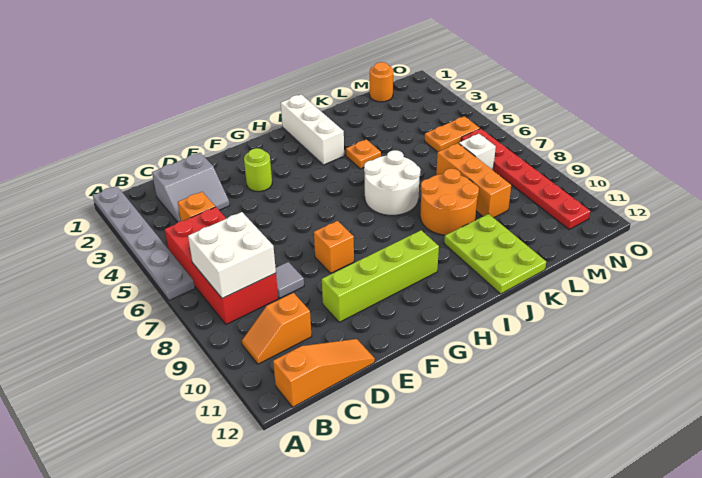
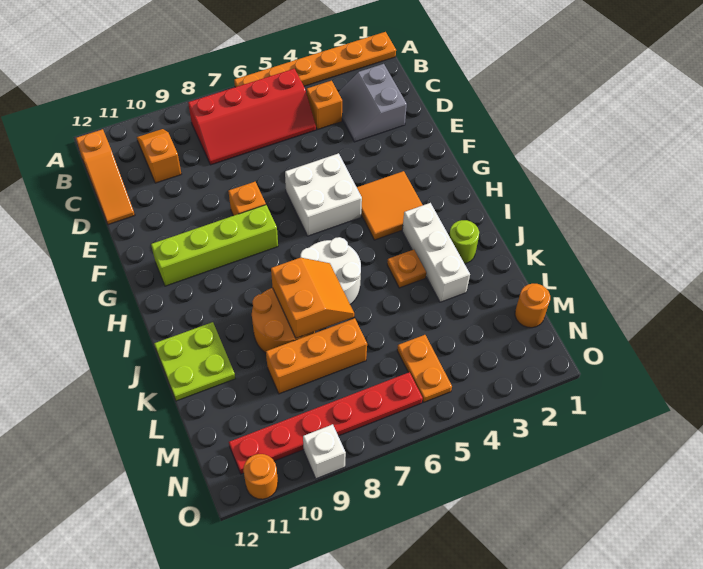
grey 1x6 plate [93,186,195,300] -> orange 1x6 plate [234,32,396,87]
red 2x4 brick [165,207,278,324] -> red 2x4 slope [188,69,316,165]
white 2x2 brick [188,212,276,298] -> white 2x2 brick moved to [285,153,362,236]
grey 1x1 tile [276,262,304,298] -> none
lime 1x4 brick [322,230,439,322] -> lime 1x4 brick turned to [151,205,278,286]
lime 1x1 round brick [244,148,272,192] -> lime 1x1 round brick moved to [449,220,479,264]
none -> orange 2x2 tile [357,171,423,240]
white 1x3 brick [281,94,344,165] -> white 1x3 brick turned to [402,203,470,302]
none -> orange 2x2 slope [271,258,354,338]
lime 2x3 plate [444,214,546,294] -> lime 2x2 plate [154,322,235,401]
white 1x1 brick [459,134,496,170] -> white 1x1 brick moved to [303,424,346,479]
none -> orange 1x1 round brick [243,454,278,499]

